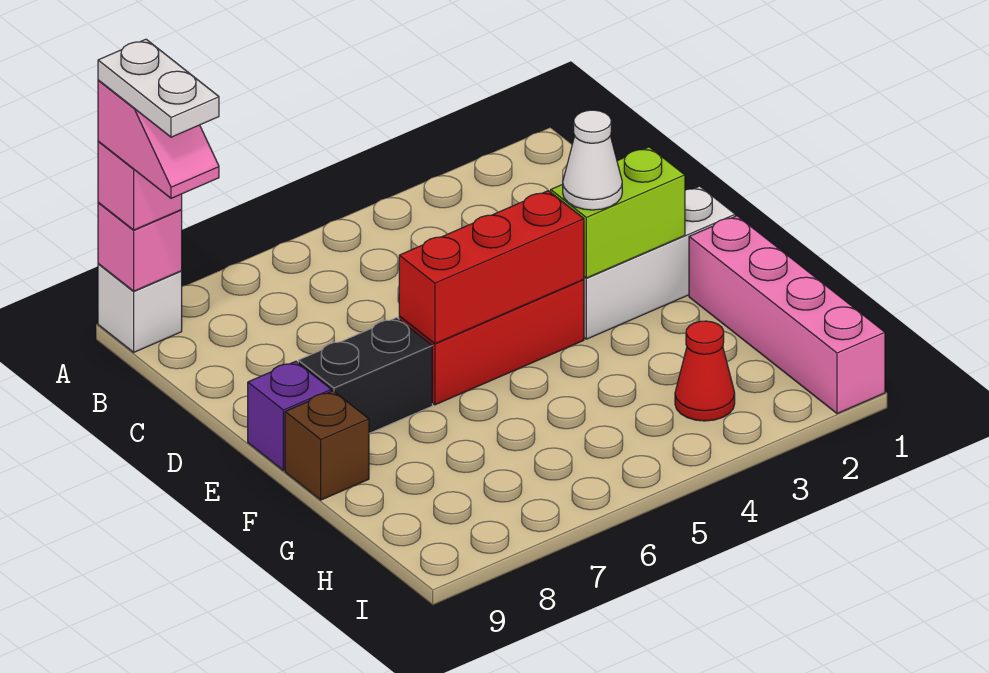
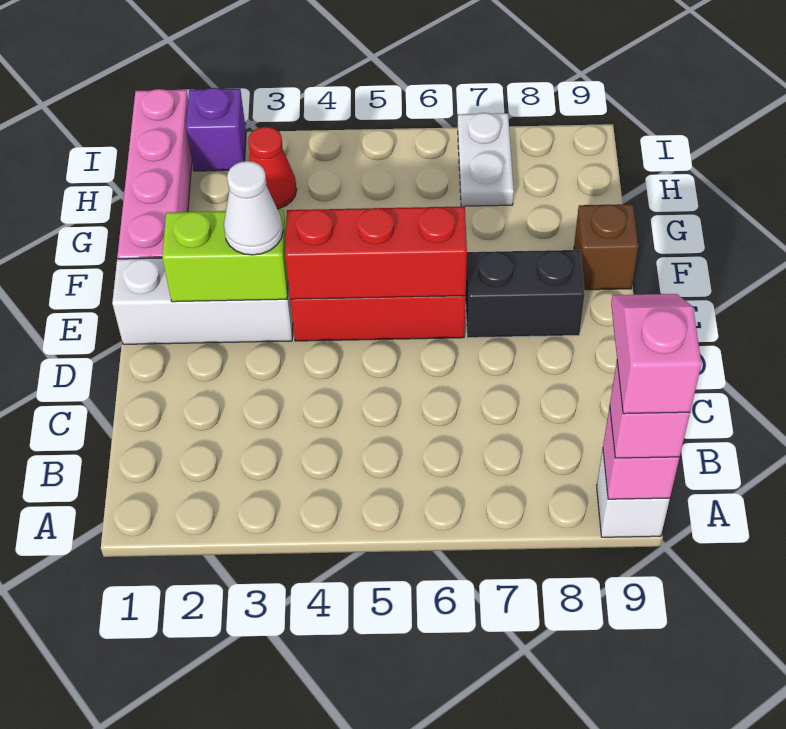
white 1x2 plate [98,39,219,137] -> white 1x2 plate moved to [458,113,514,206]
purple 1x1 brick [248,361,331,471] -> purple 1x1 brick moved to [186,88,246,171]

